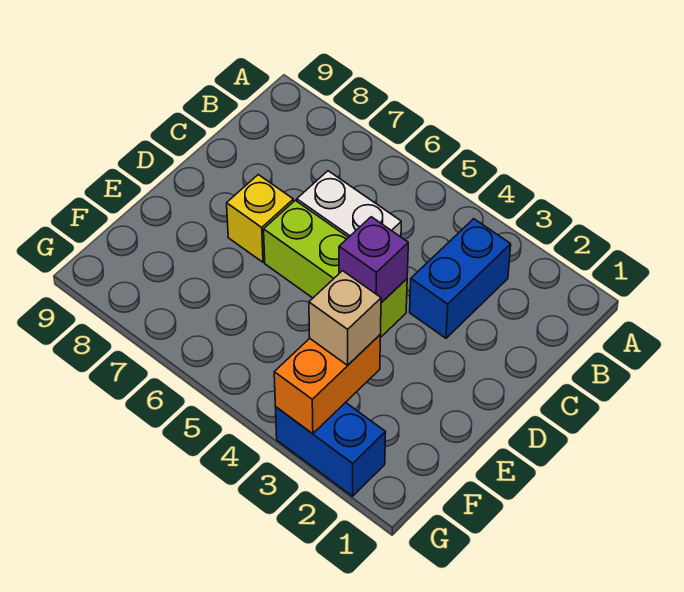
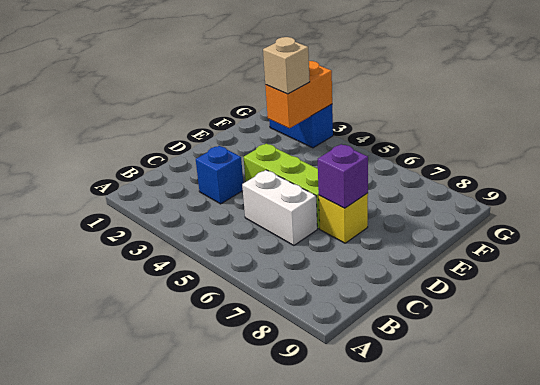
blue 1x2 brick [410,219,511,338] -> blue 1x1 brick [196,146,243,204]
purple 1x1 brick [339,217,408,303] -> purple 1x1 brick moved to [317,144,368,208]

